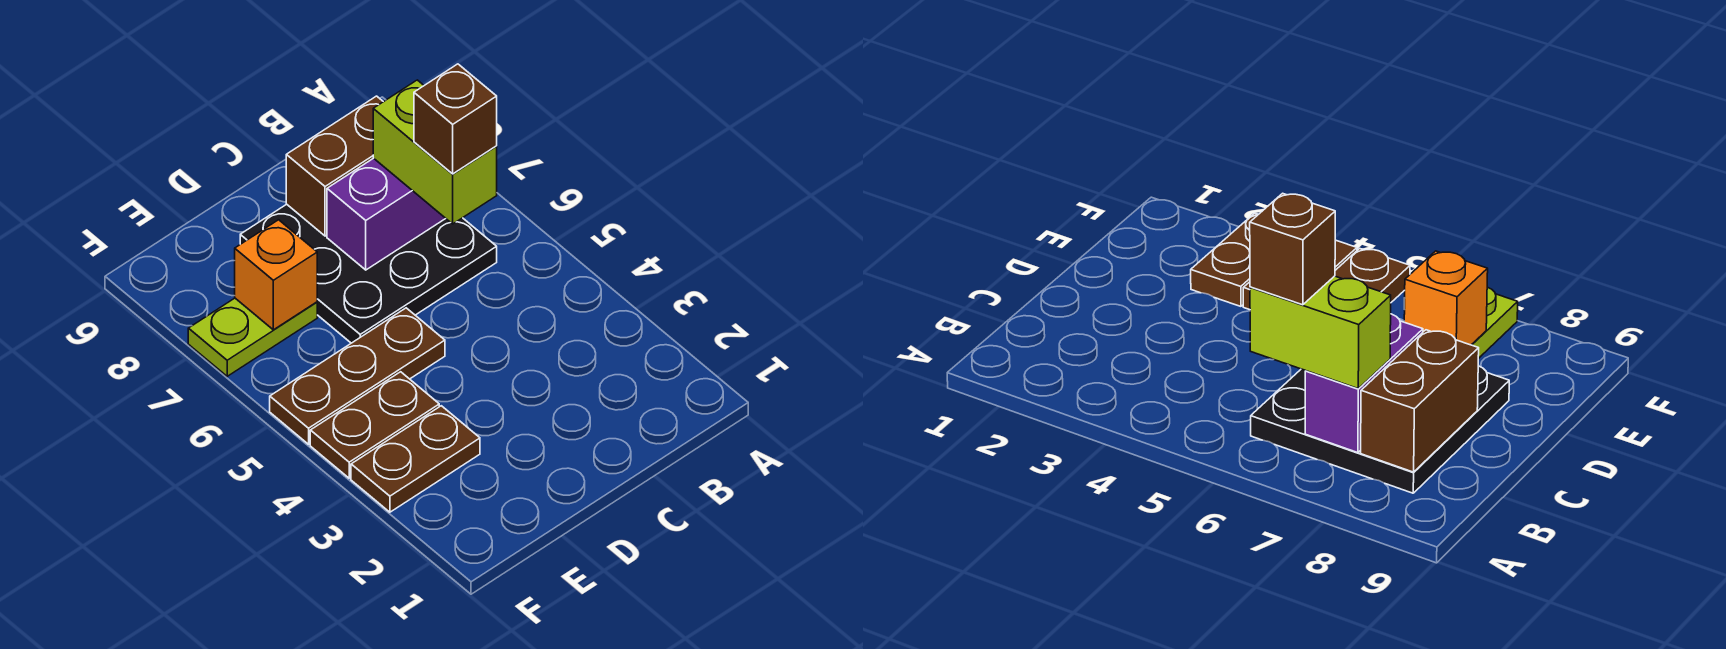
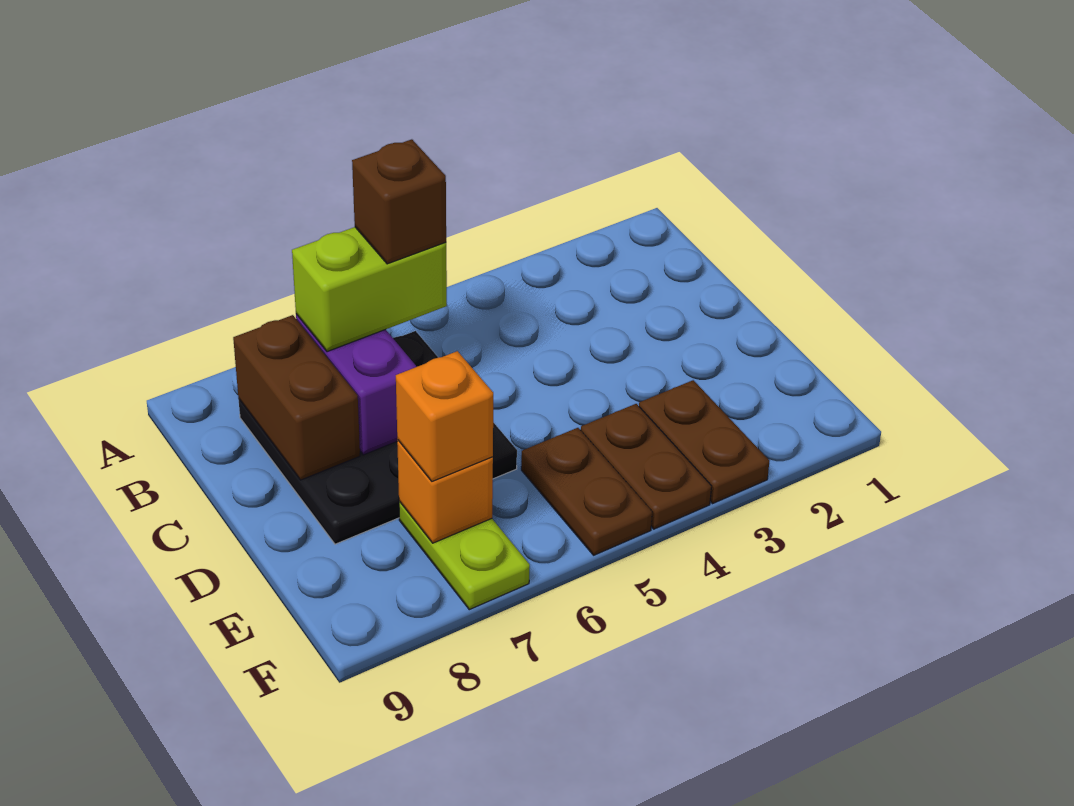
brown 1x3 plate [270,308,445,444] -> brown 1x2 plate [521,428,652,555]
none -> orange 1x1 brick [396,351,493,481]

